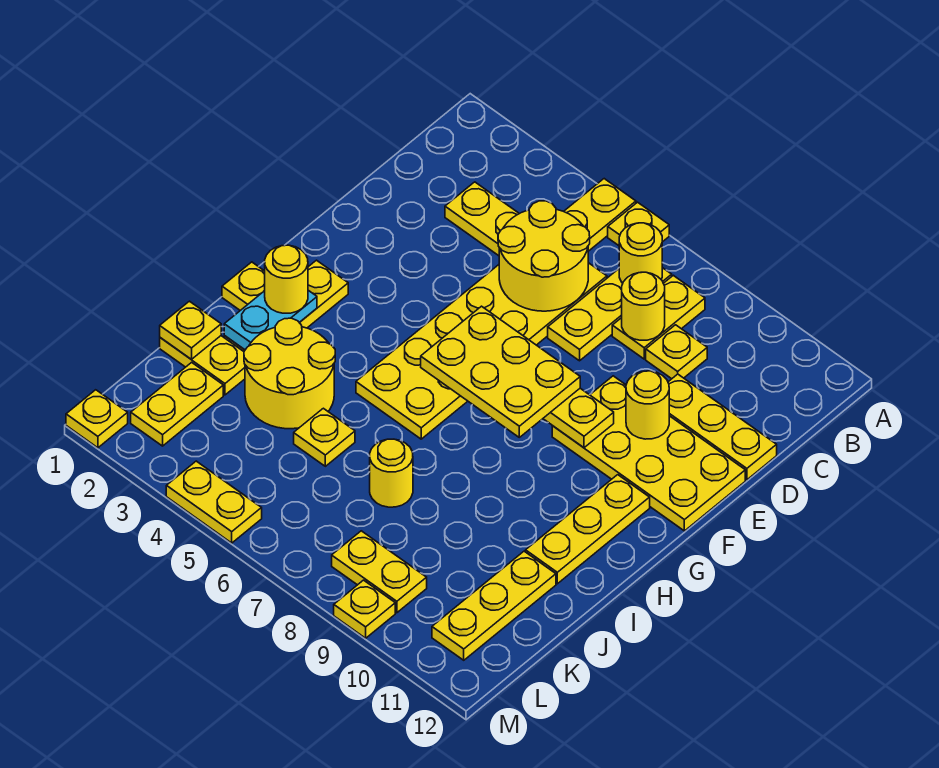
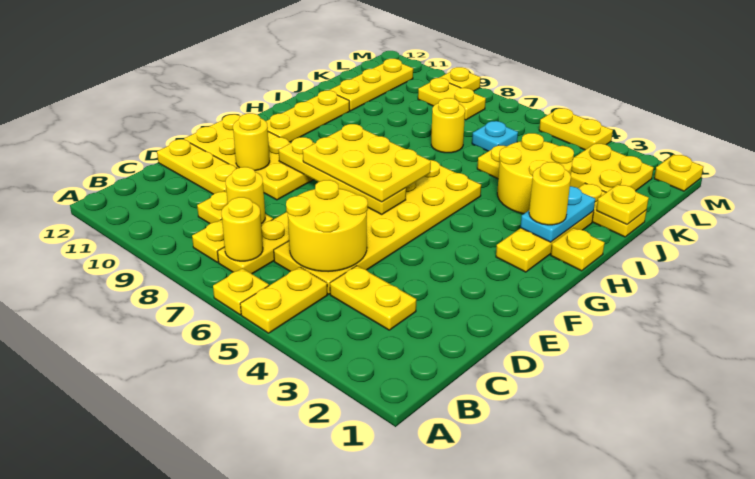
yellow 1x2 plate [131,362,223,446] -> yellow 2x2 plate [570,143,654,192]
none -> cyan 1x1 plate [472,121,518,151]

